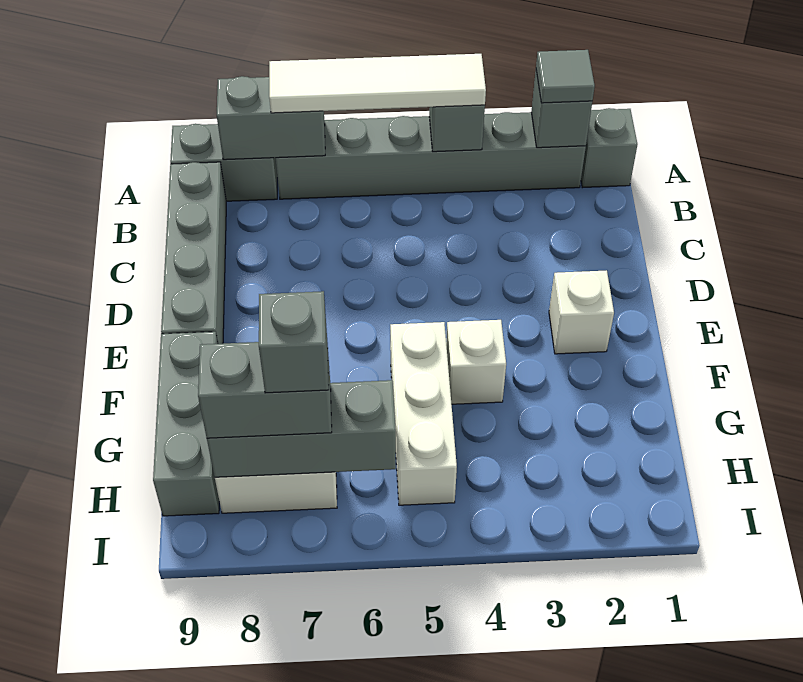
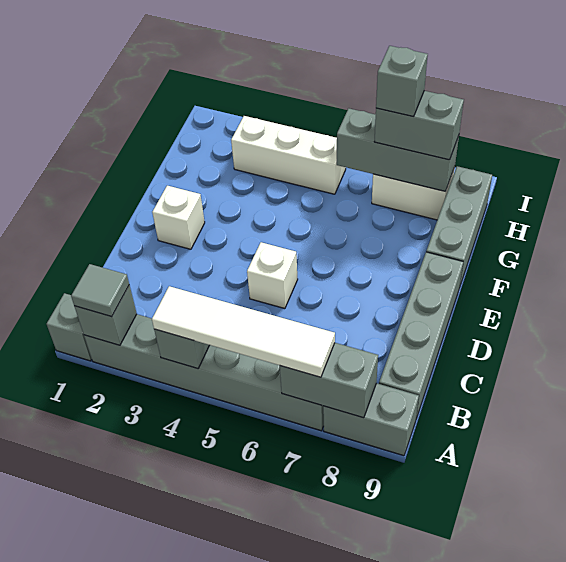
white 1x1 brick [446,320,506,404] -> white 1x1 brick moved to [247,242,298,309]
white 1x3 brick [390,322,457,505] -> white 1x3 brick turned to [231,116,346,194]

